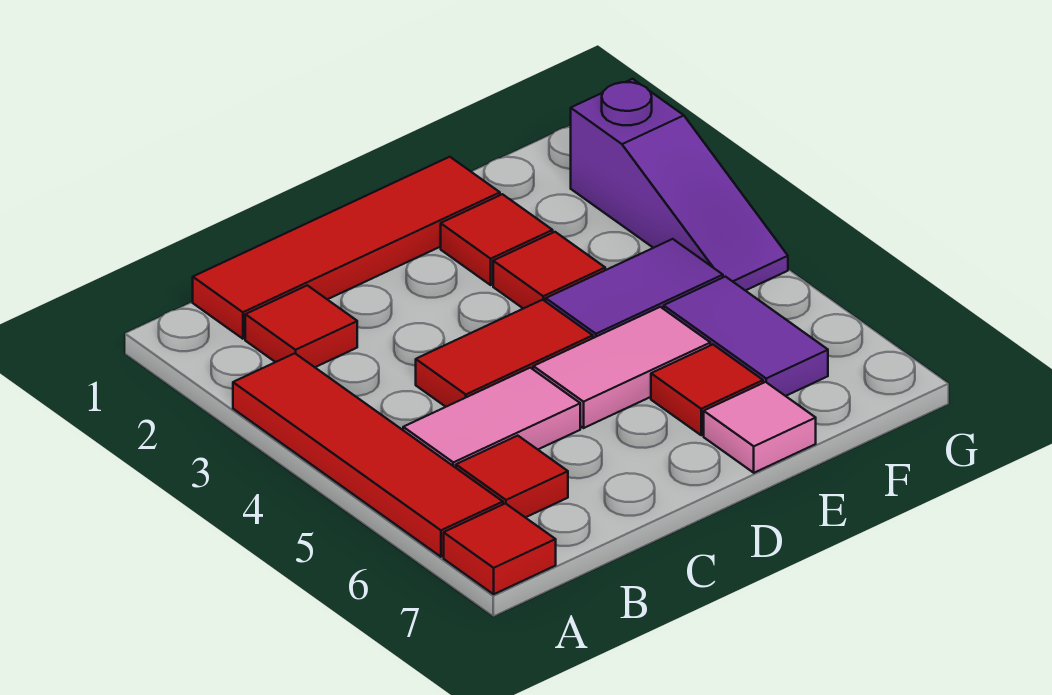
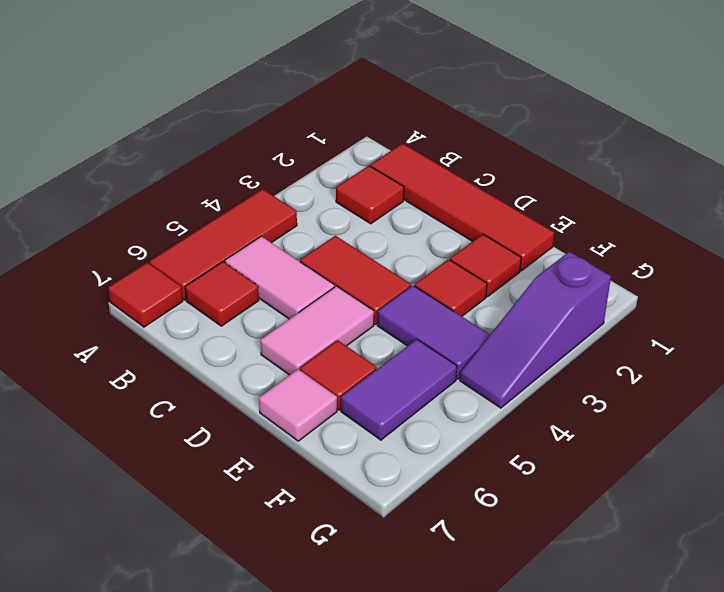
red 1x4 tile [233,353,503,557] -> red 1x3 tile [149,189,297,300]
pink 1x2 tile [533,307,710,428] -> pink 1x2 tile turned to [260,286,374,375]

